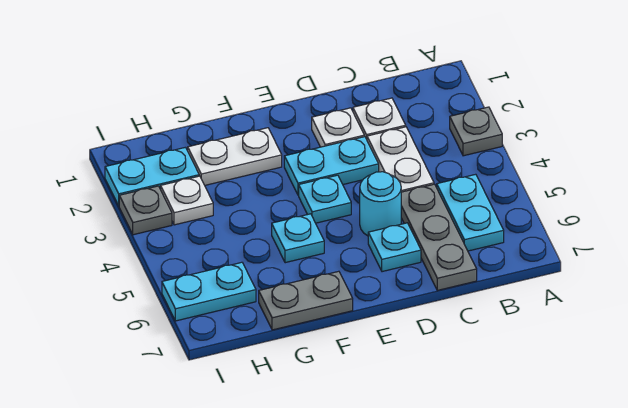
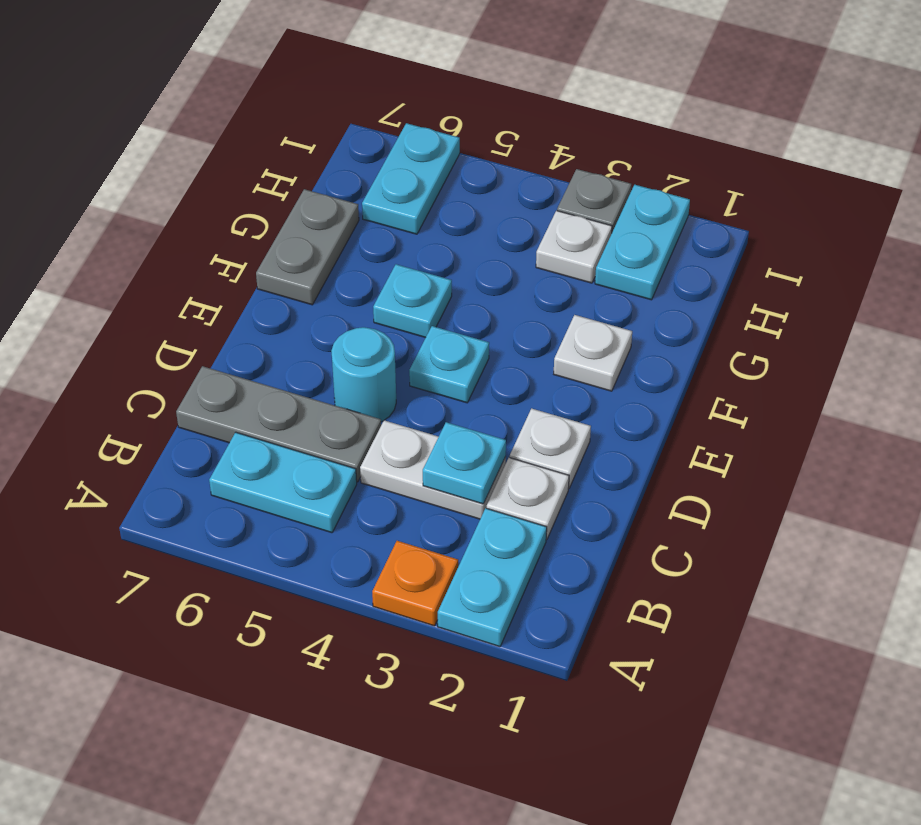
grey 1x1 plate [450,107,502,156] -> orange 1x1 plate [372,541,458,626]
cyan 1x2 plate [284,137,379,195] -> cyan 1x2 plate moved to [438,508,547,647]
cyan 1x1 plate [368,223,421,272] -> cyan 1x1 plate moved to [423,422,506,504]
white 1x2 plate [188,128,282,185] -> white 1x1 plate [554,315,632,391]

